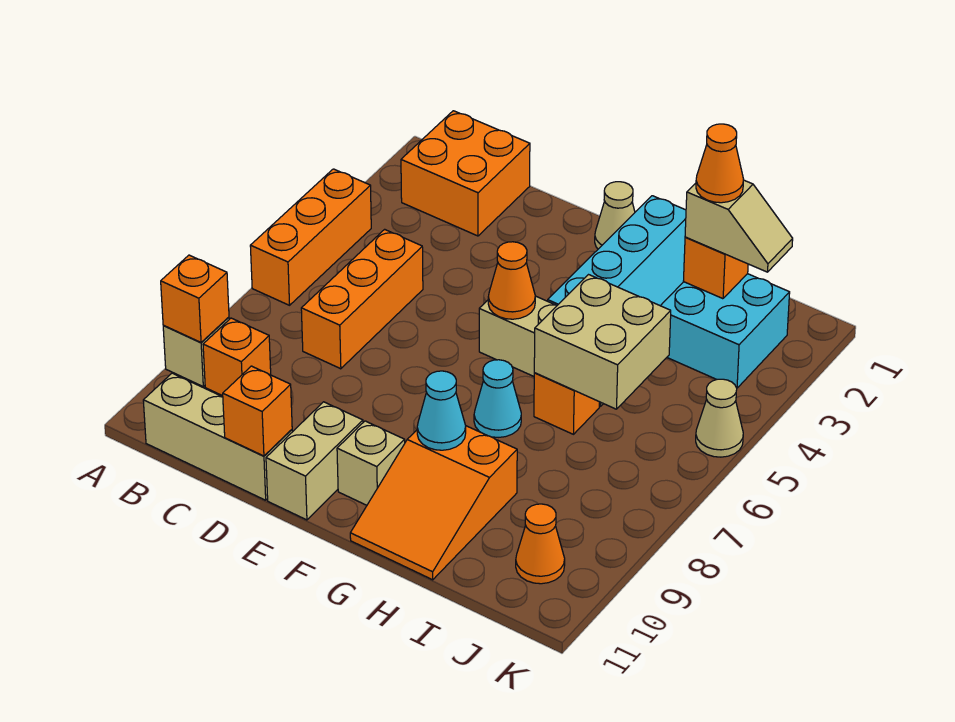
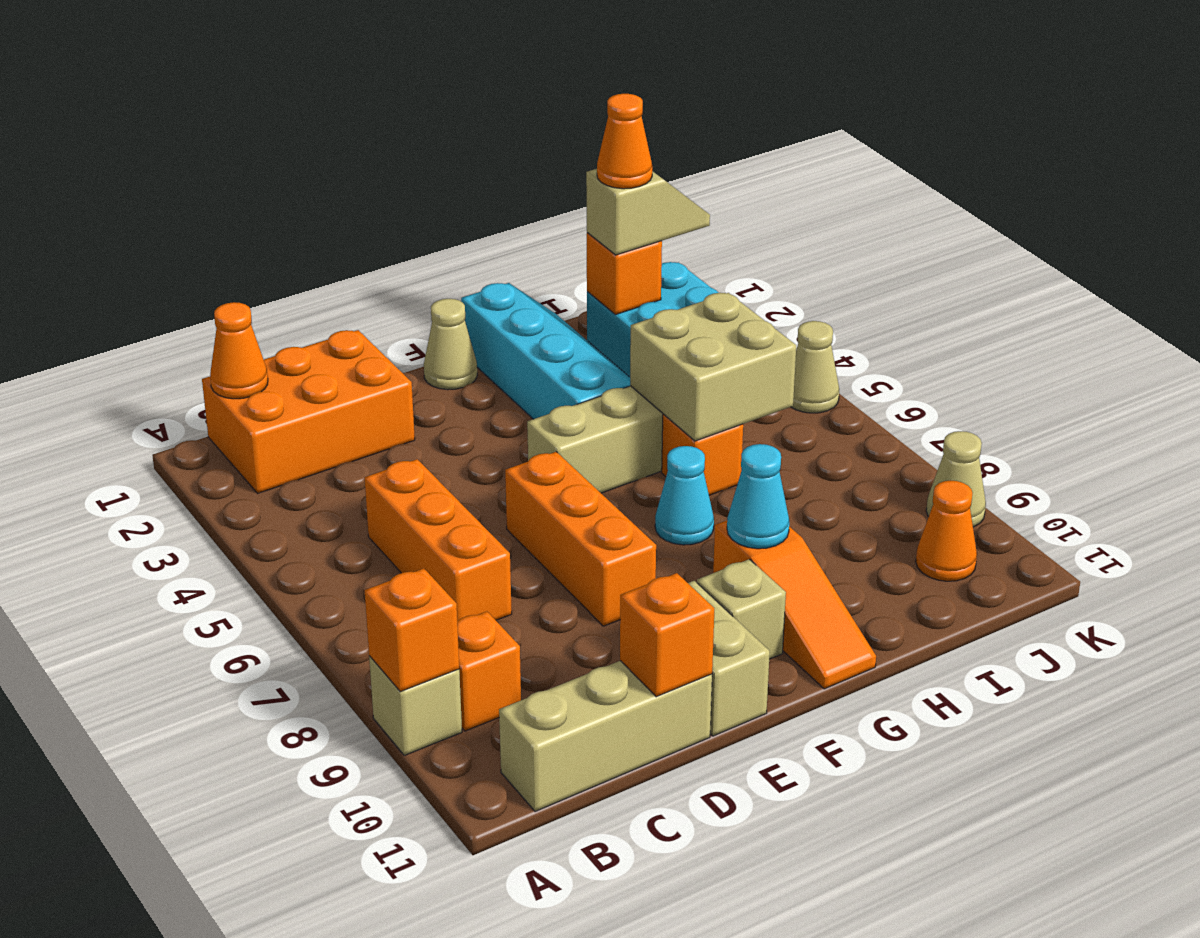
orange 1x3 brick [250,169,371,305] -> orange 1x3 brick moved to [505,452,656,626]
orange 2x2 brick [401,111,530,236] -> orange 2x3 brick [202,330,415,493]
orange 1x1 cone [488,242,535,319] -> orange 1x1 cone moved to [210,302,268,399]
orange 2x3 slope [350,426,517,580] -> orange 1x3 slope [713,520,876,689]
none -> tan 1x1 cone [926,431,986,527]

